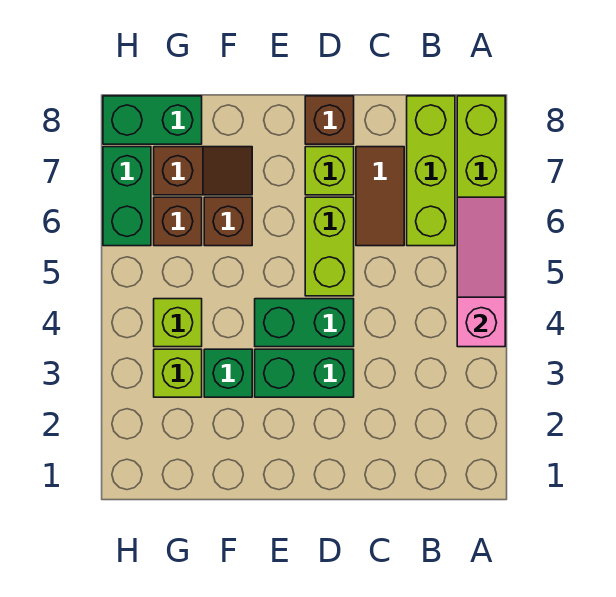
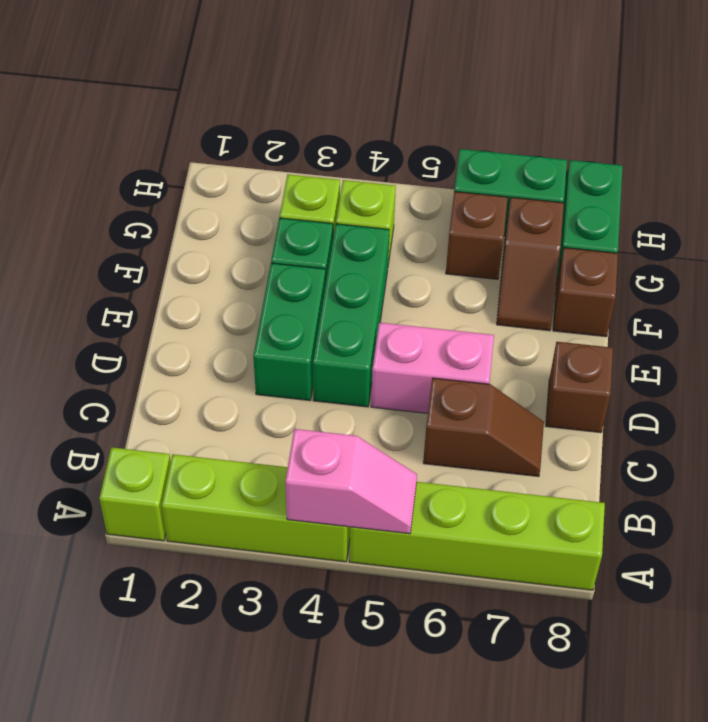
pink 1x3 slope [457,197,505,347] -> pink 1x2 slope [285,429,417,534]
lime 1x3 brick [407,96,455,246] -> lime 1x3 brick moved to [162,454,350,562]
brown 1x2 tile [356,147,404,246] -> brown 1x2 slope [423,378,544,477]
green 1x2 brick [255,299,354,347] -> green 1x3 brick [313,224,389,407]
lime 1x2 brick [305,197,354,296] -> pink 1x2 brick [371,323,494,413]
lime 1x1 brick [305,147,354,195] -> lime 1x1 brick moved to [99,447,171,541]
brown 1x1 brick [204,197,252,246] -> brown 1x1 brick moved to [553,248,618,337]

